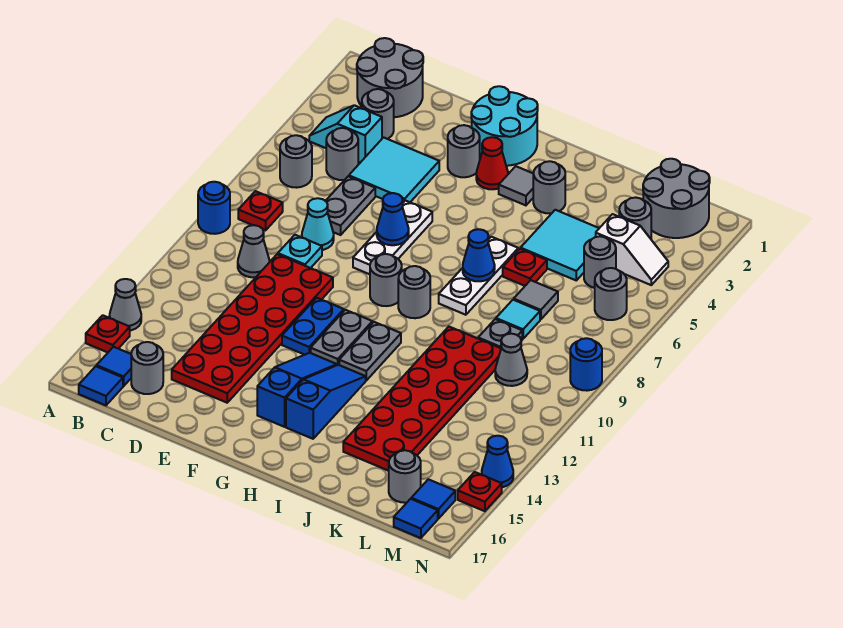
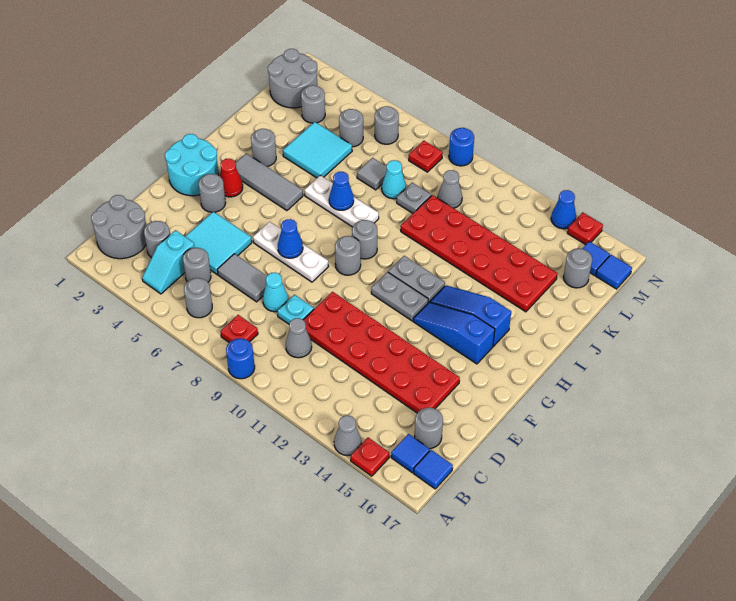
grey 1x2 plate [326,176,375,235] -> grey 1x2 tile [217,254,267,302]
blue 1x2 plate [282,298,344,355] -> none
grey 1x1 tile [499,166,533,205] -> grey 1x3 tile [236,153,303,211]
red 1x1 plate [503,249,547,286] -> red 1x1 plate moved to [409,141,443,172]
cyan 1x1 tile [496,300,540,339] -> cyan 1x1 cone [382,160,406,199]
white 1x2 slope [596,214,668,285] -> none

